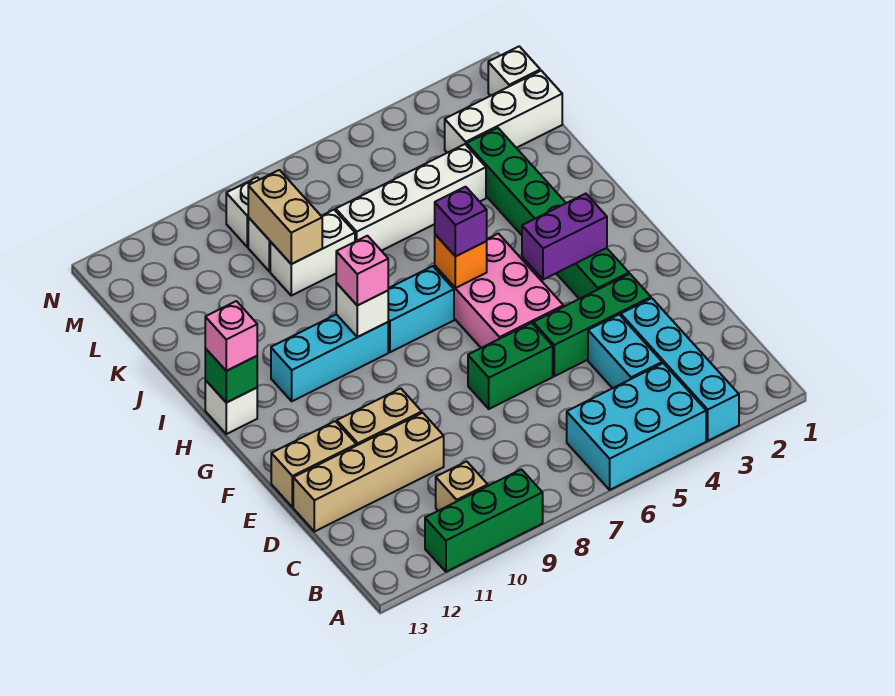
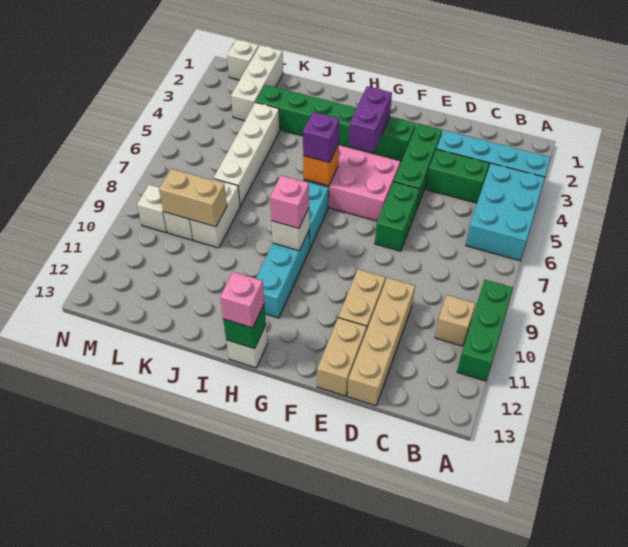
cyan 1x2 brick [588,315,662,388] -> green 1x2 brick [426,149,489,203]

